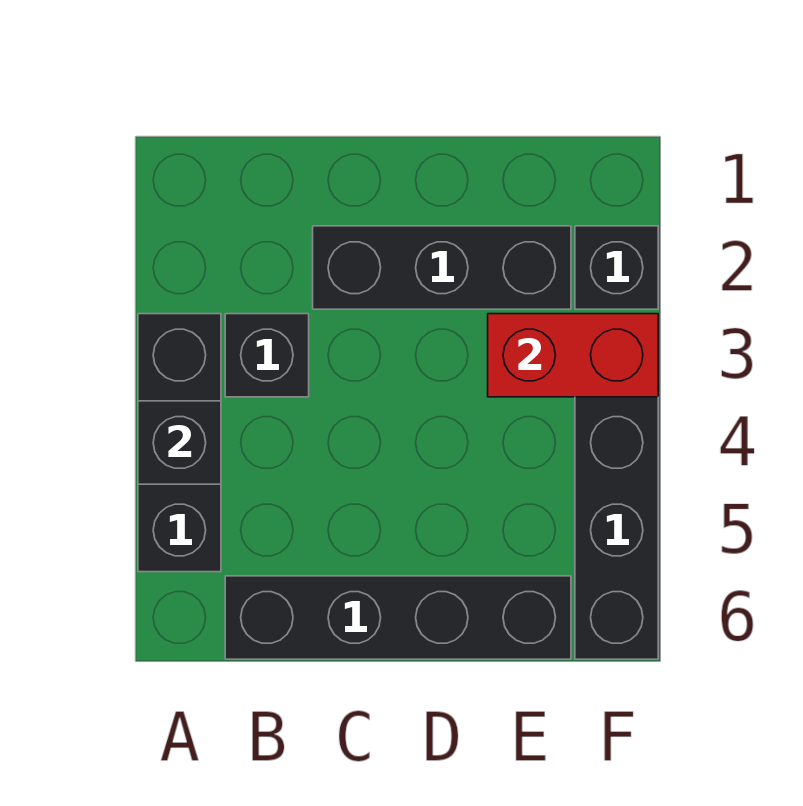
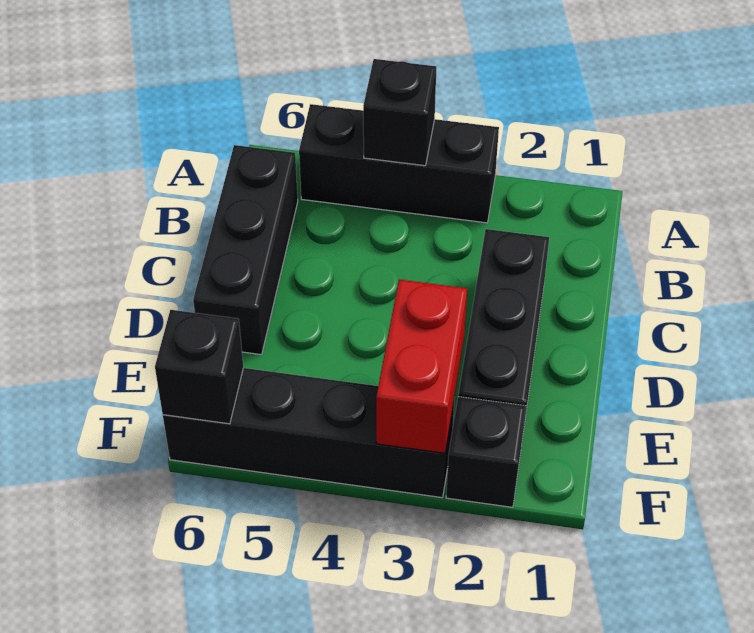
black 1x1 brick [225,314,309,397] -> black 1x1 brick moved to [155,310,243,424]
black 1x4 brick [225,576,571,659] -> black 1x3 brick [193,145,298,355]

